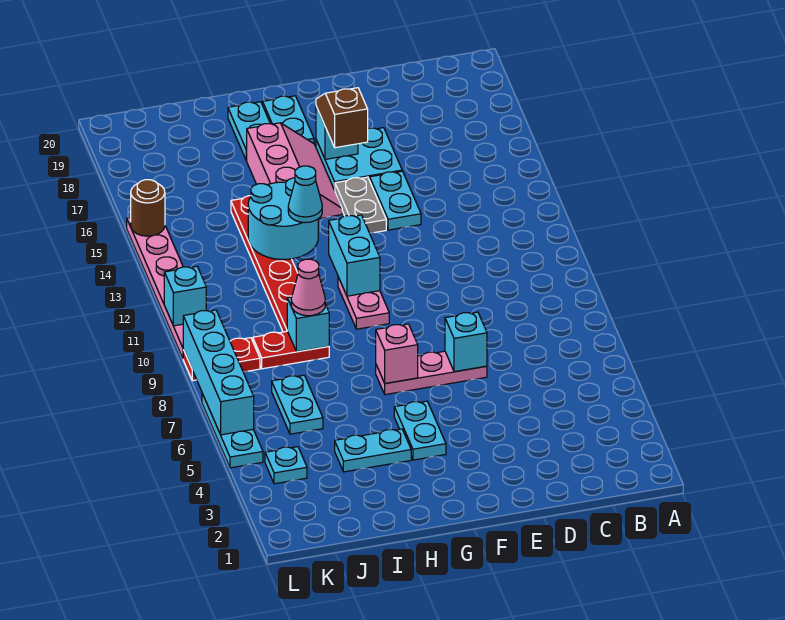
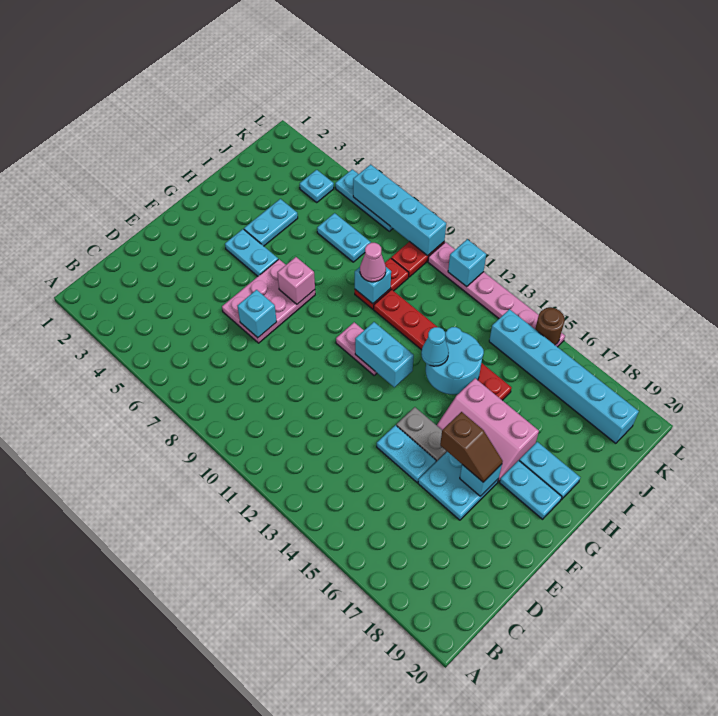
pink 1x3 plate [376,351,487,395] -> pink 2x3 plate [222,259,315,343]
none -> cyan 1x6 brick [489,309,639,443]

